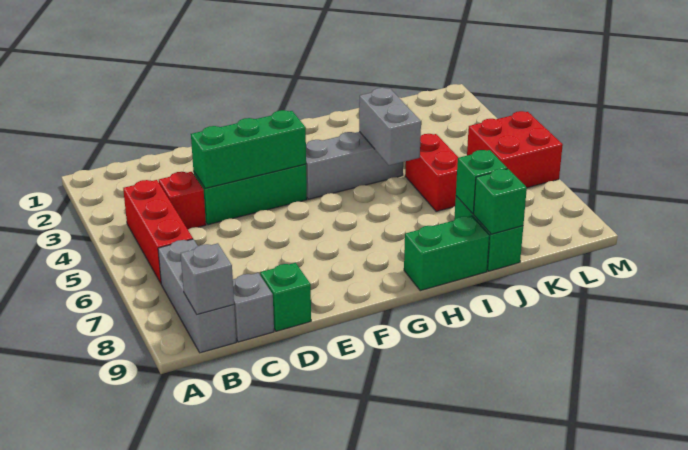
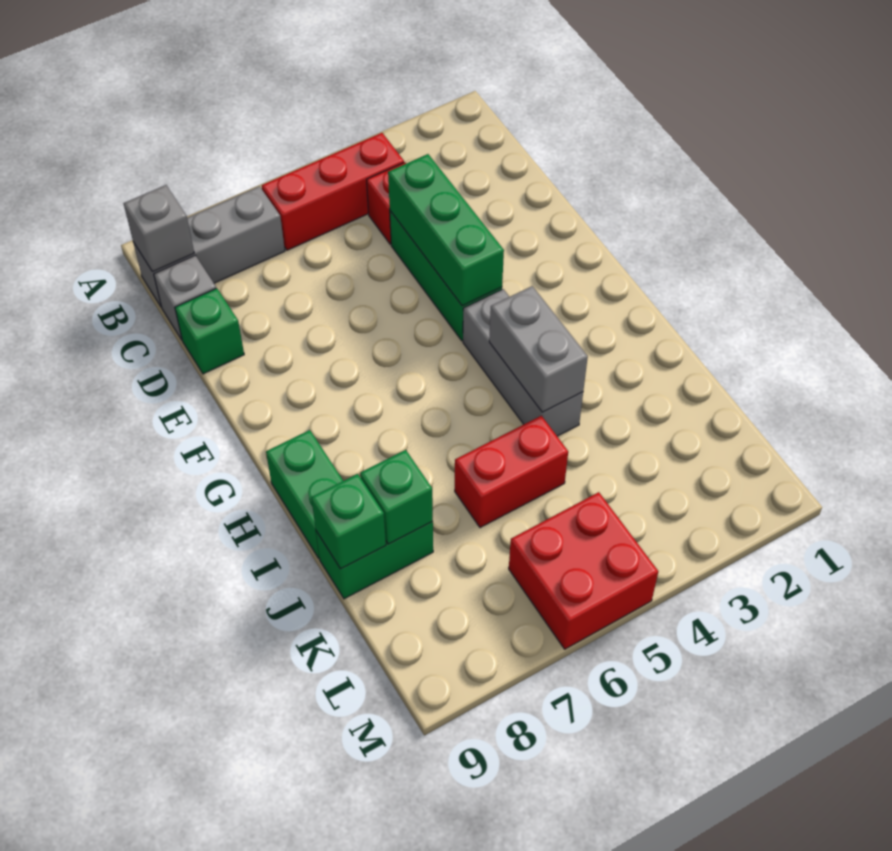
grey 1x2 brick [359,88,421,165] -> grey 1x2 brick turned to [489,286,588,412]

